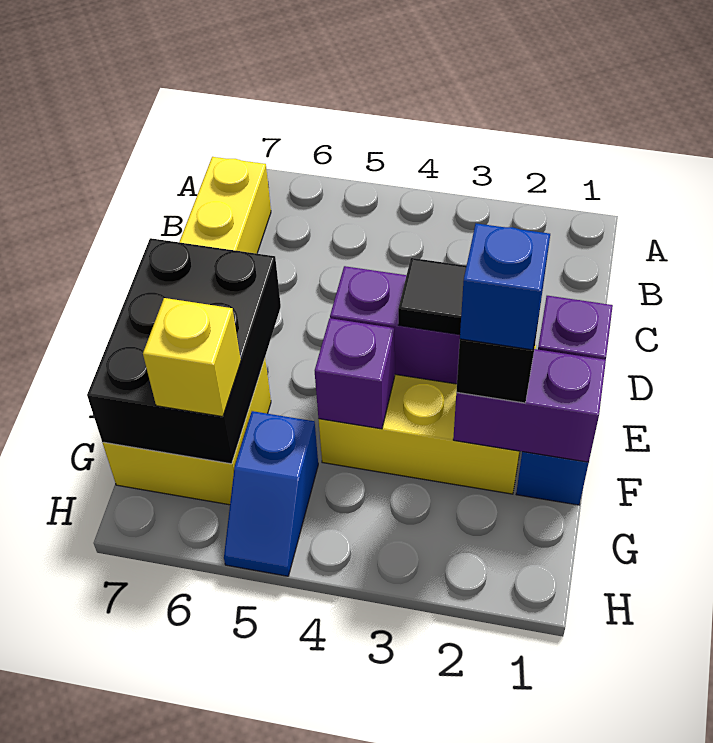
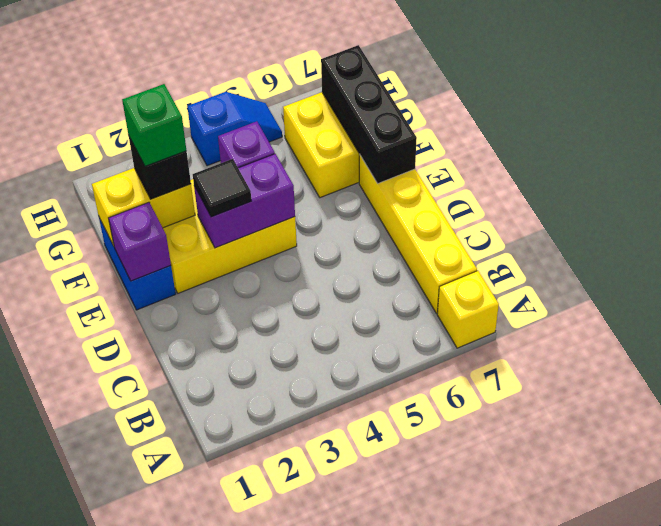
black 2x3 brick [87,238,281,464] -> black 1x3 brick [321,45,417,184]
purple 1x2 brick [453,349,606,462] -> yellow 1x2 brick [92,168,195,246]
blue 1x1 brick [460,223,550,350] -> green 1x1 brick [122,84,186,166]
blue 1x2 slope [224,411,318,576] -> blue 1x2 slope turned to [187,92,282,166]
yellow 1x1 brick [143,298,241,417] -> yellow 1x1 brick moved to [437,271,499,348]

